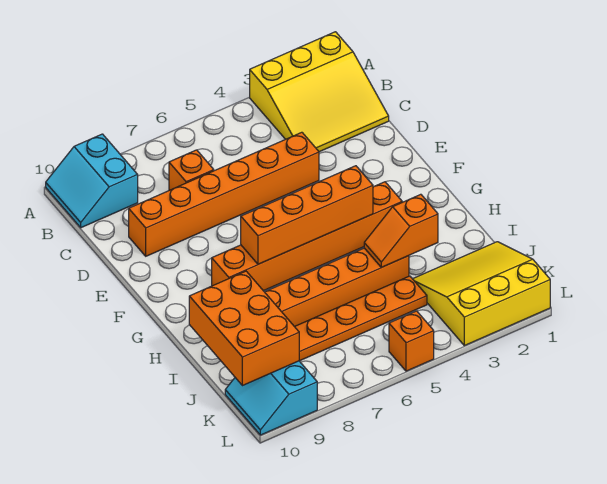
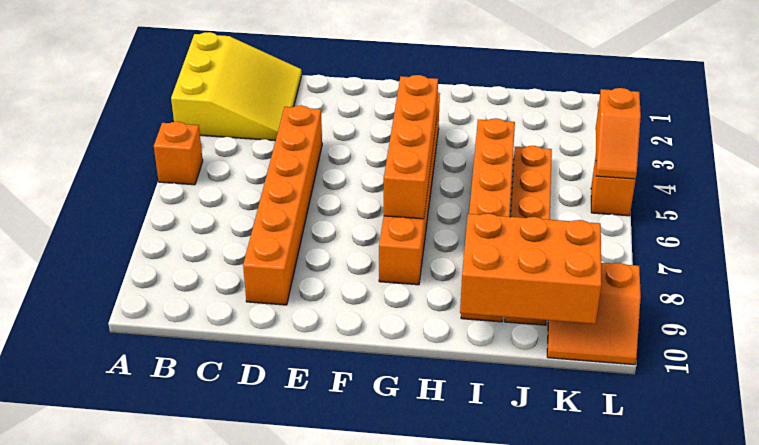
cyan 2x2 slope [46,134,138,228] -> none
orange 1x1 brick [169,150,214,190] -> orange 1x1 brick moved to [154,122,203,185]
orange 1x2 slope [364,194,438,267] -> orange 1x2 slope moved to [596,88,641,179]
yellow 3x3 slope [413,242,550,346] -> none
cyan 2x2 slope [225,361,317,435] -> orange 2x2 slope [547,263,641,365]

